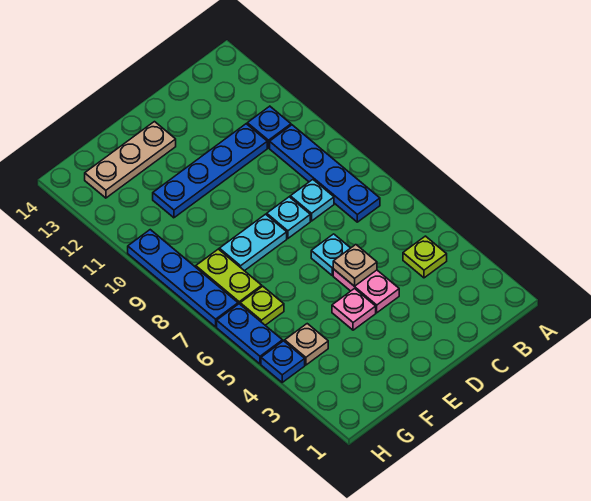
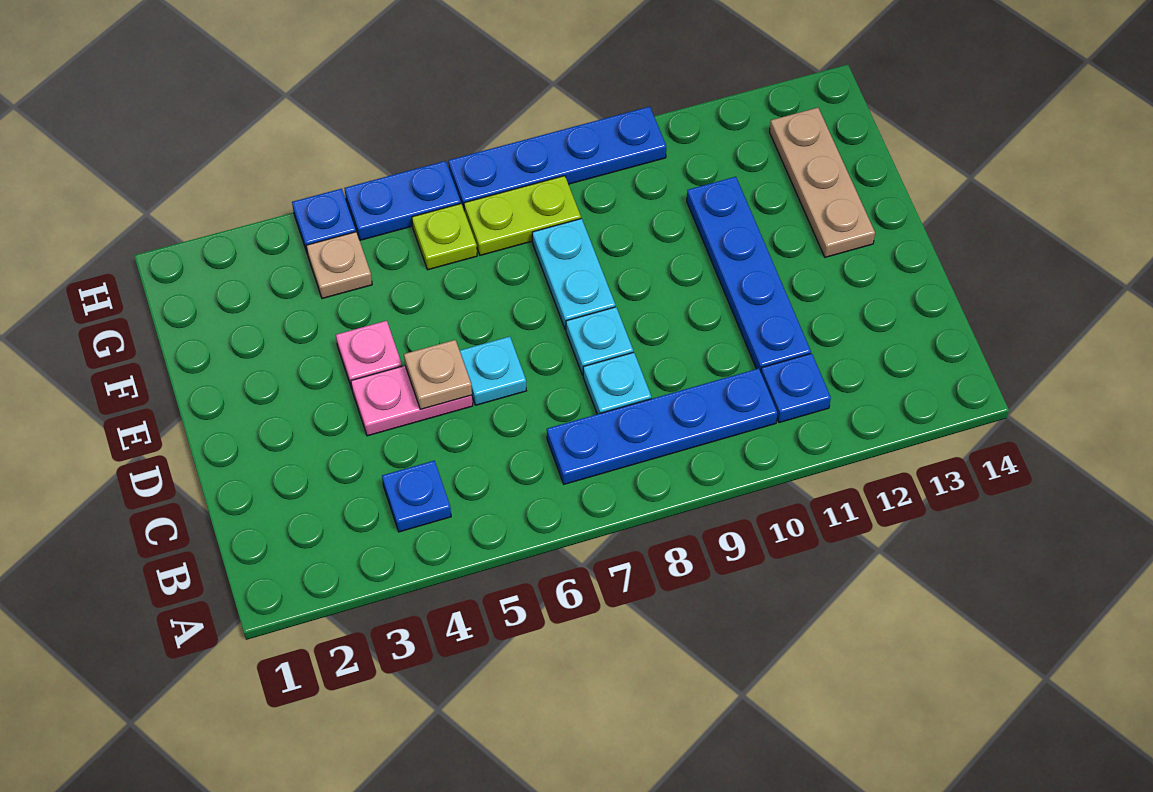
lime 1x1 plate [403,236,447,278] -> blue 1x1 plate [382,461,451,532]

